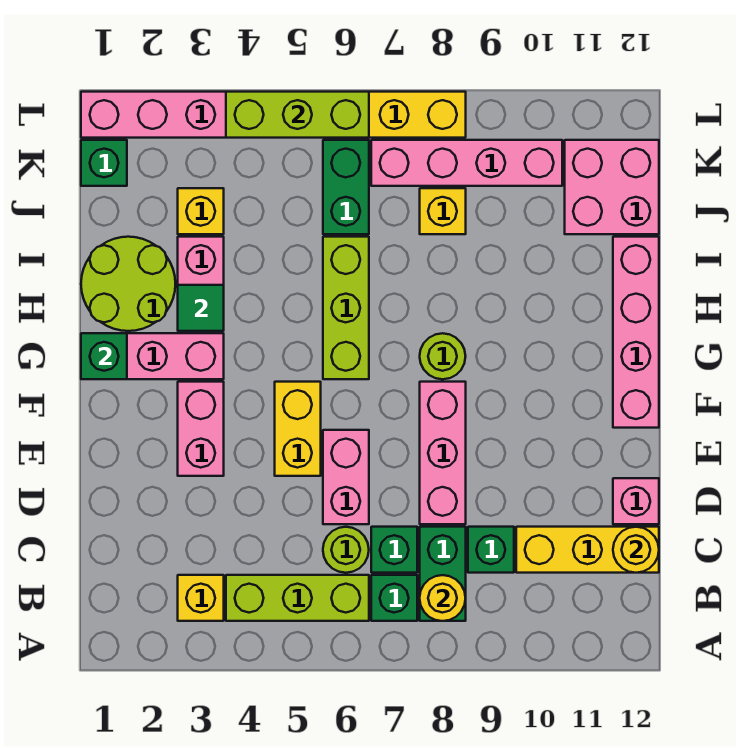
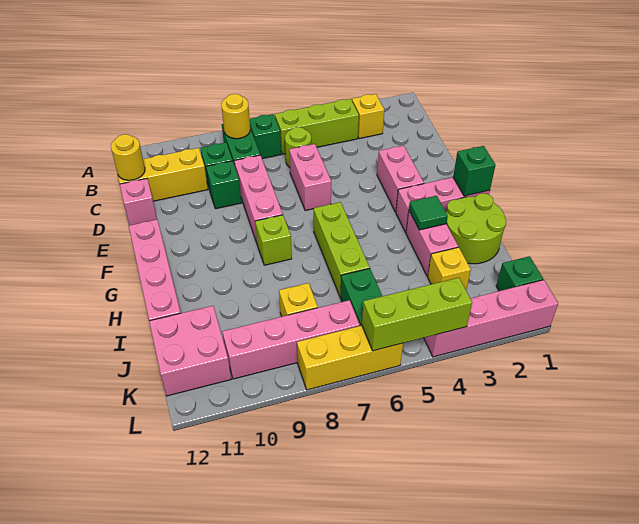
green 1x1 brick [371,527,417,573] -> green 1x1 brick moved to [206,161,242,209]
yellow 1x2 brick [275,382,321,476] -> none
lime 1x1 round brick [420,333,466,379] -> lime 1x1 brick [255,215,292,265]

